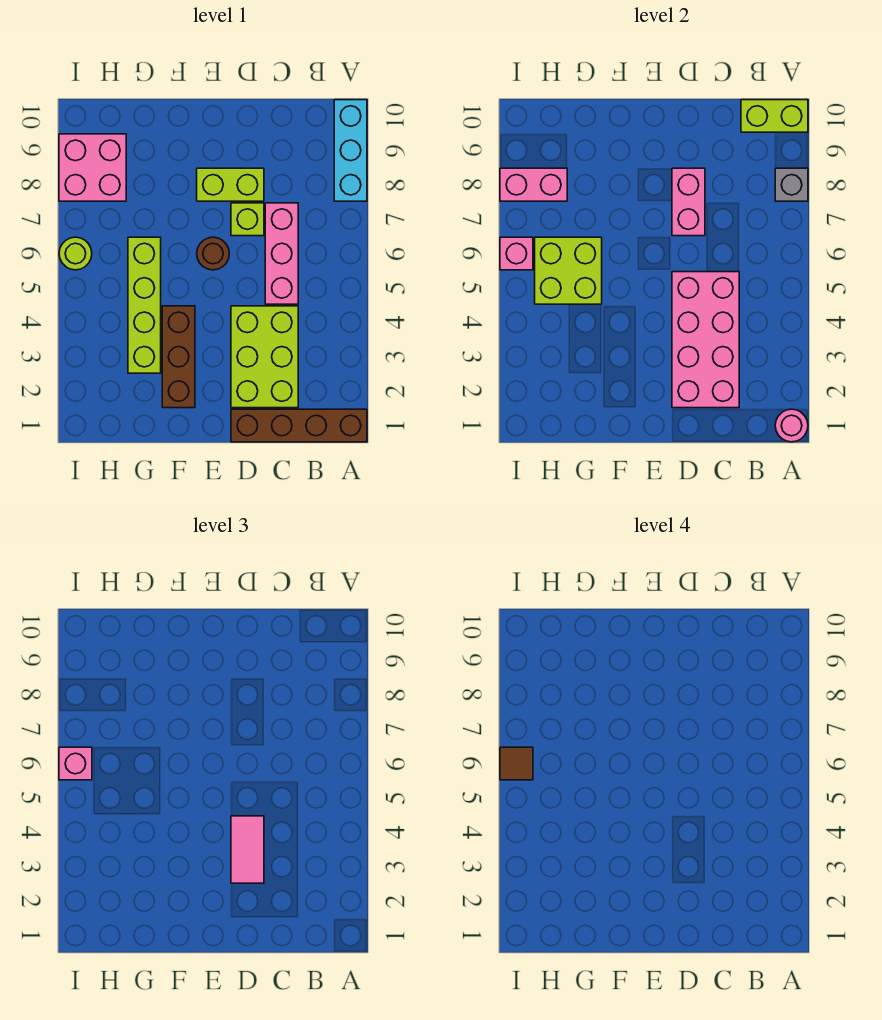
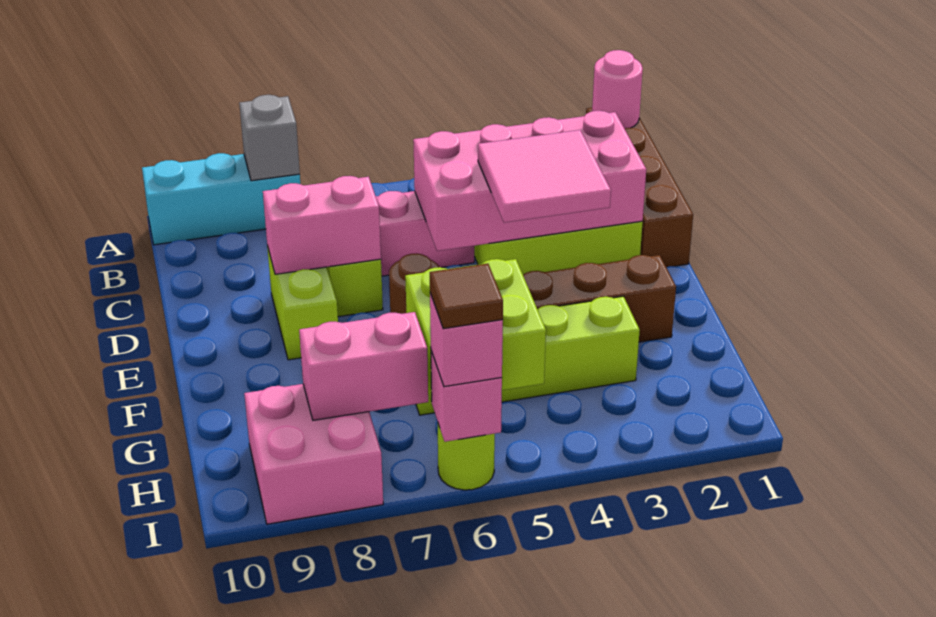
lime 1x2 brick [741,100,808,132] -> none
pink 1x2 tile [231,816,264,883] -> pink 2x2 tile [478,130,611,223]
pink 1x2 brick [500,168,567,201] -> pink 1x2 brick turned to [299,312,428,420]

